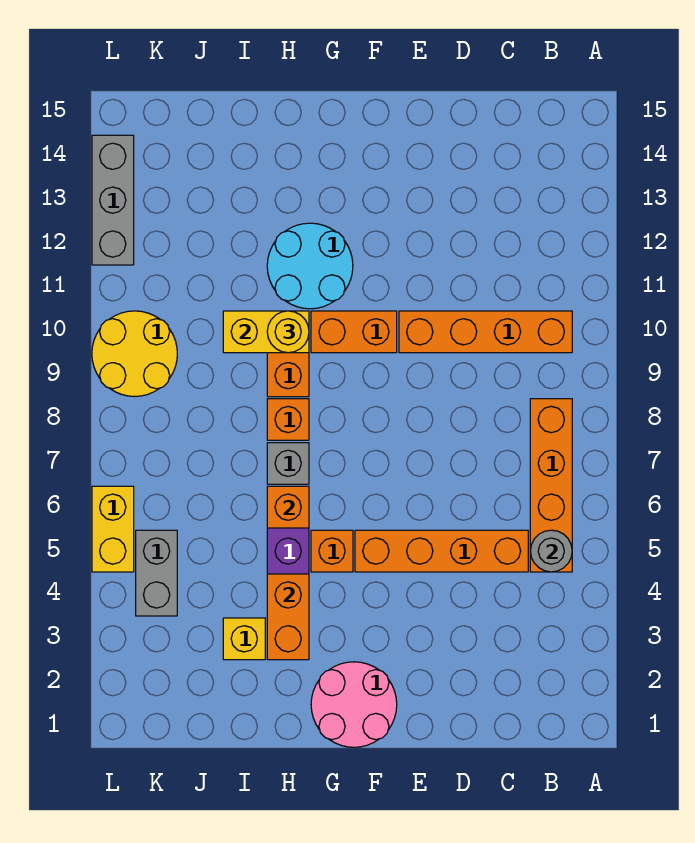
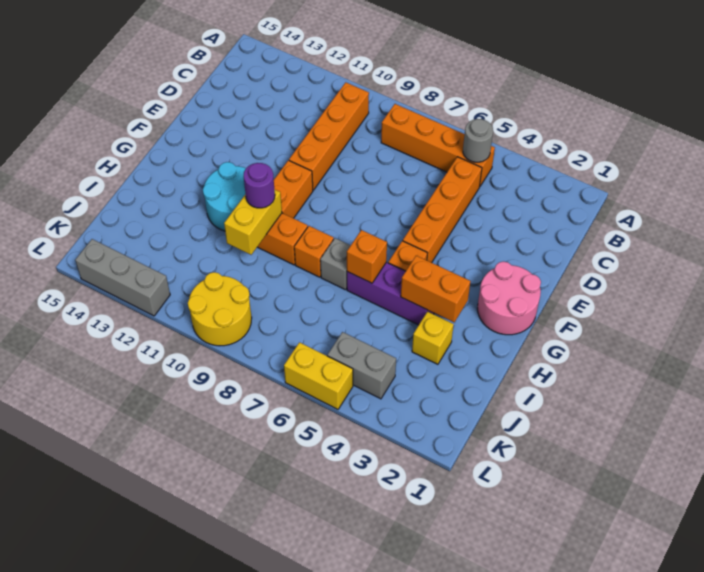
yellow 1x1 round brick [267,311,309,353] -> purple 1x1 round brick [244,163,275,208]

